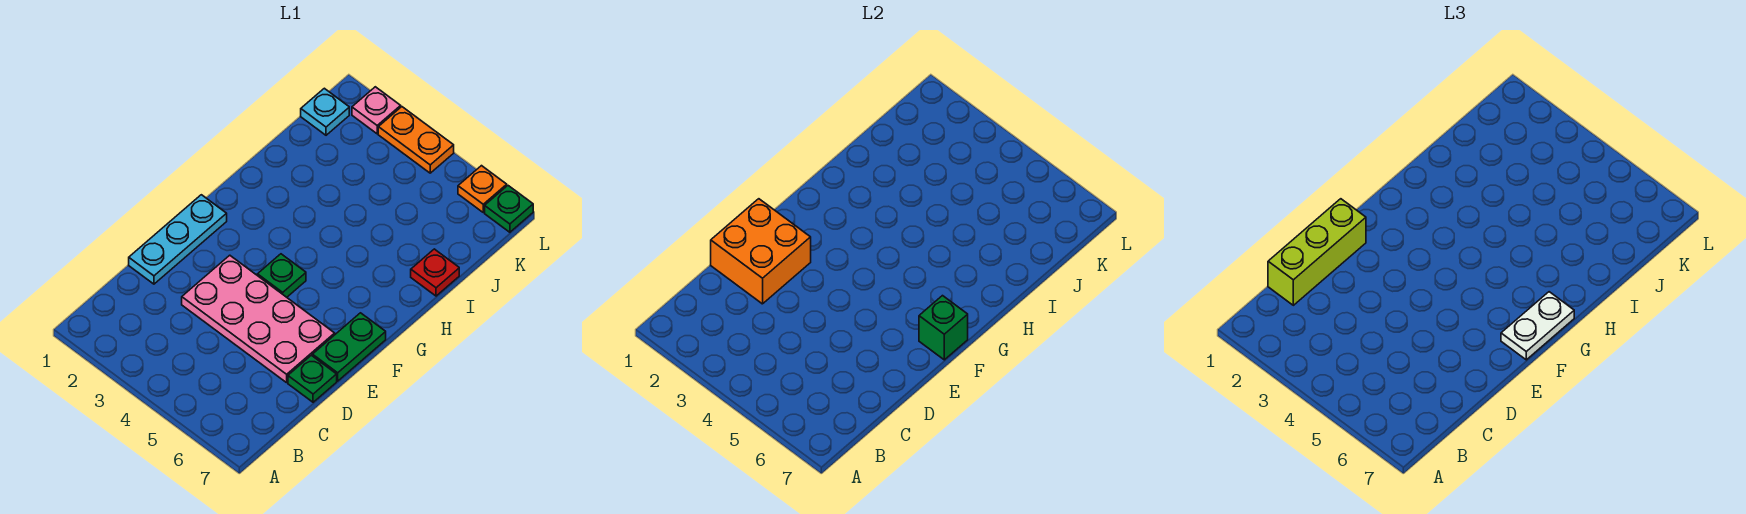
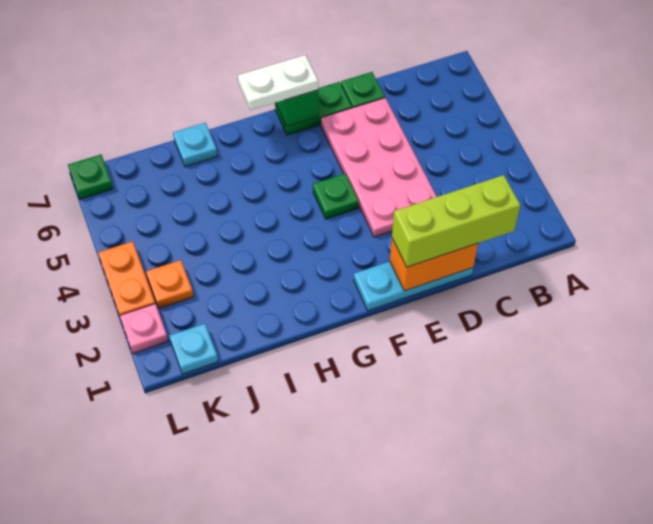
orange 2x2 brick [711,199,811,304] -> orange 1x2 brick [390,238,478,291]
red 1x1 plate [411,249,459,296] -> cyan 1x1 plate [173,123,218,167]
orange 1x1 plate [458,166,507,212] -> orange 1x1 plate moved to [146,260,194,308]

